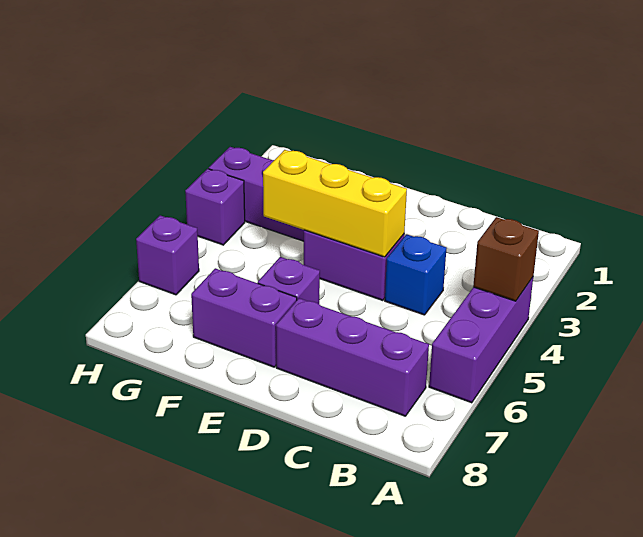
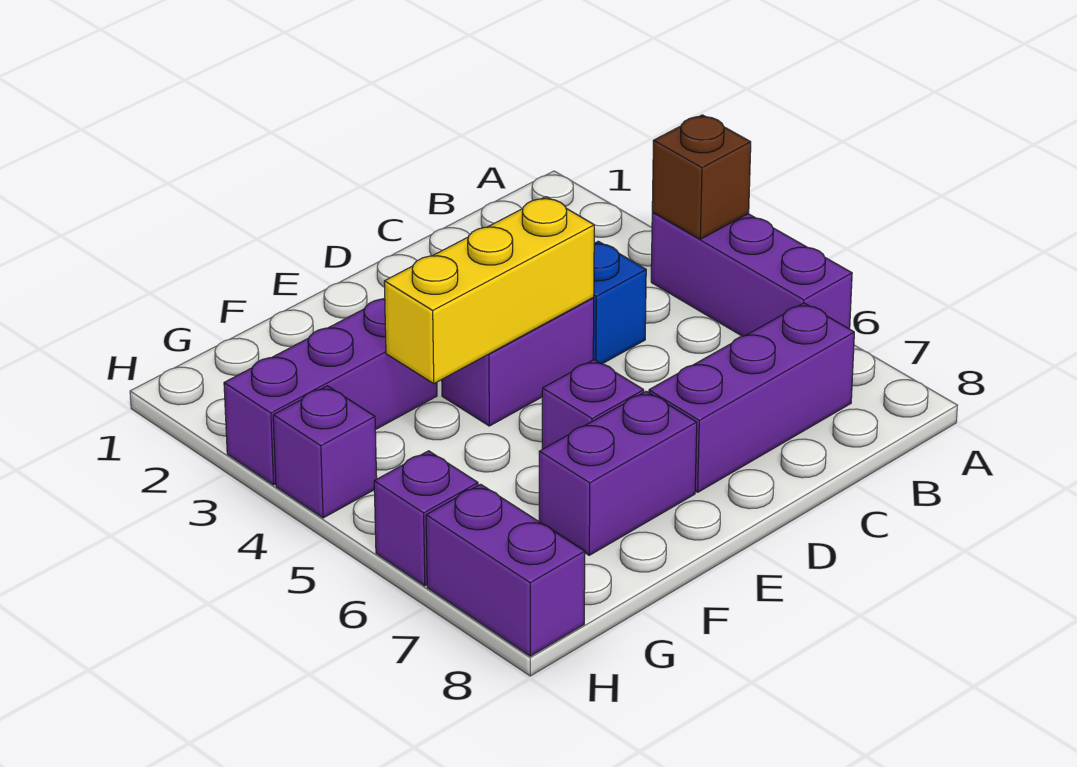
none -> purple 1x2 brick [426,484,585,656]

